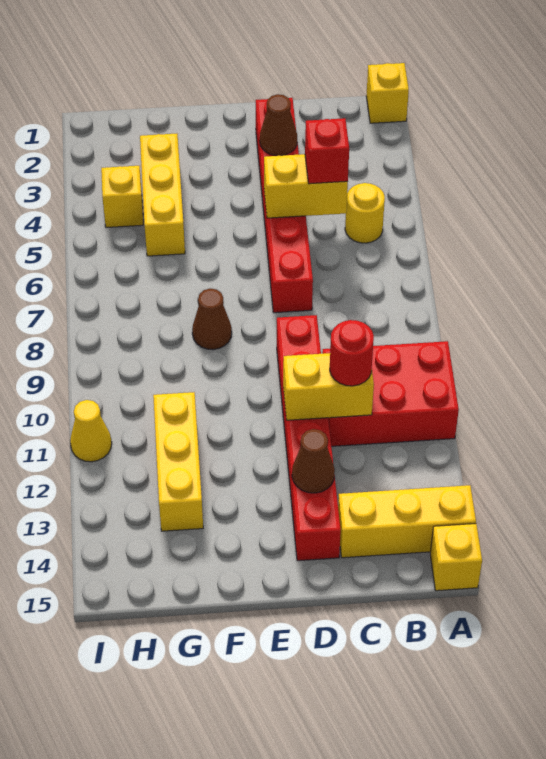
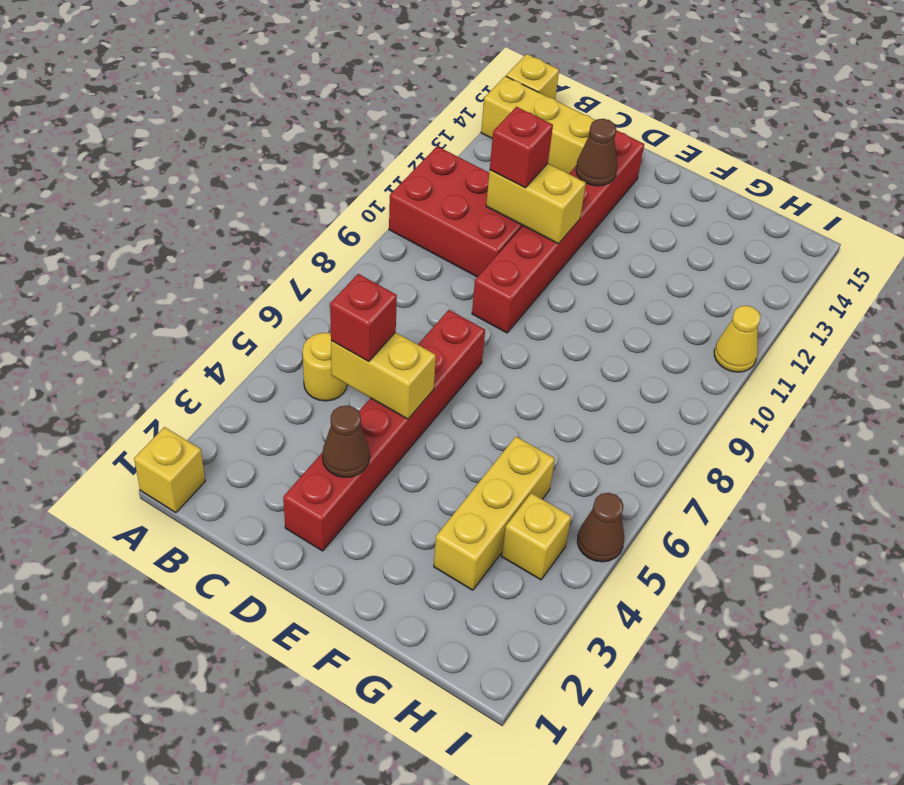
red 1x1 round brick [330,320,374,386] -> red 1x1 brick [490,107,553,188]
brown 1x1 cone [192,289,232,350] -> brown 1x1 cone moved to [577,493,624,562]
yellow 1x3 brick [153,392,203,531] -> none

